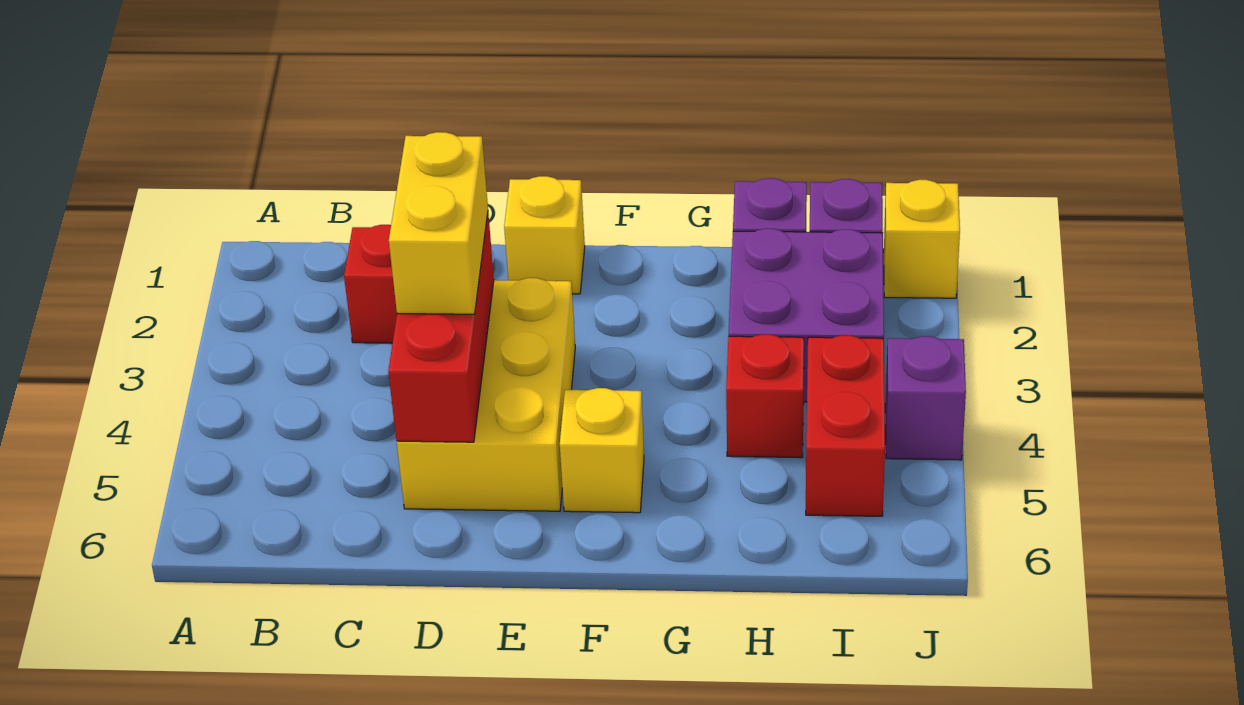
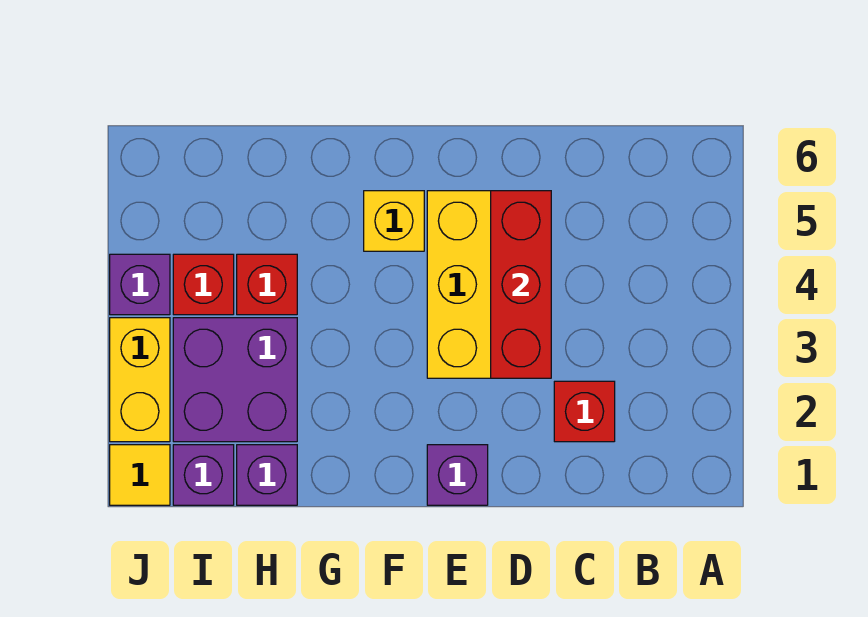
yellow 1x2 brick [389,132,488,314] -> yellow 1x2 brick moved to [110,318,170,442]
yellow 1x1 brick [504,176,585,294] -> purple 1x1 brick [427,445,488,505]
red 1x2 brick [806,335,885,516] -> red 1x1 brick [173,254,234,315]
yellow 1x1 brick [884,180,960,298] -> yellow 1x1 tile [110,445,170,505]

